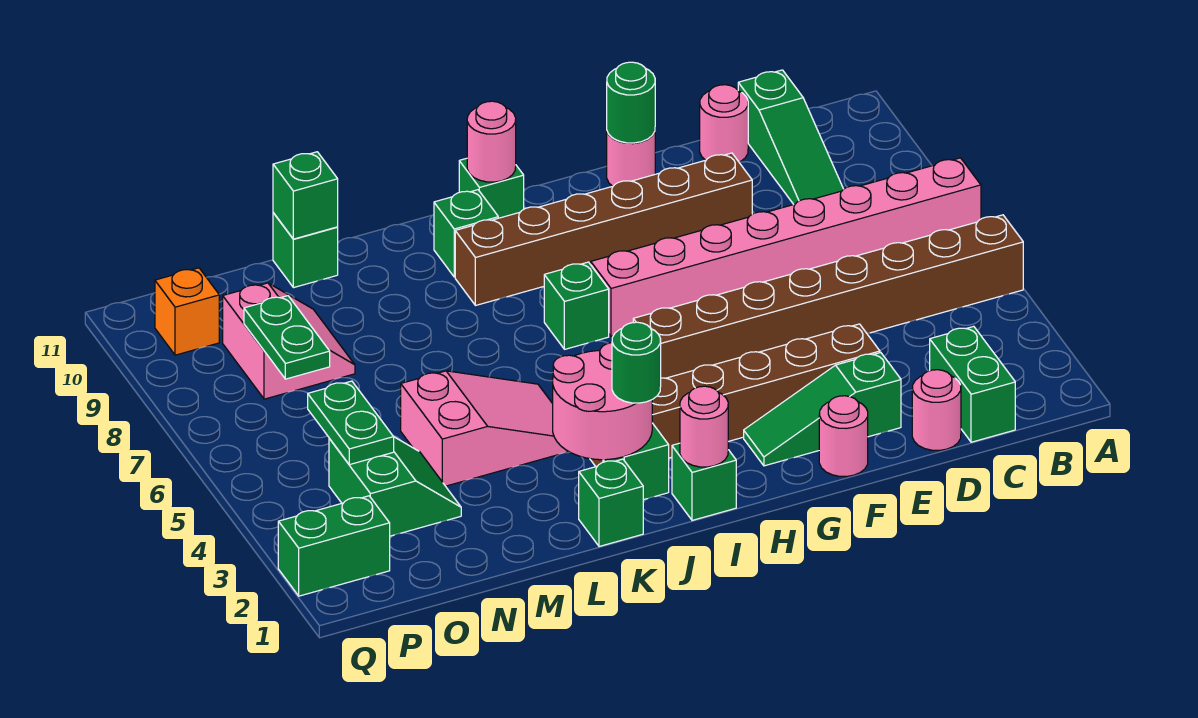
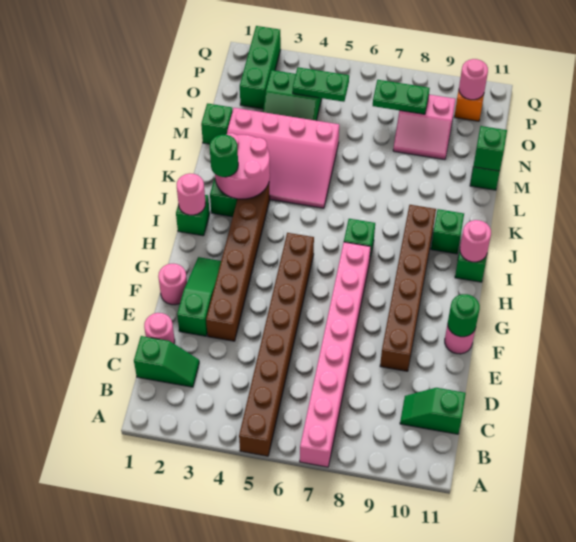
green 1x2 brick [930,326,1015,442] -> green 1x2 slope [134,336,199,387]
green 1x3 slope [738,70,843,204] -> green 1x2 slope [400,388,466,434]
pink 1x1 round brick [700,85,748,162] -> pink 1x1 round brick moved to [459,59,488,100]
green 1x1 brick [579,459,643,547] -> green 1x1 brick moved to [201,103,233,144]
pink 2x3 slope [401,371,568,486] -> pink 3x4 slope [227,108,339,208]
green 1x2 brick [278,496,390,596] -> green 1x3 brick [240,26,281,109]

